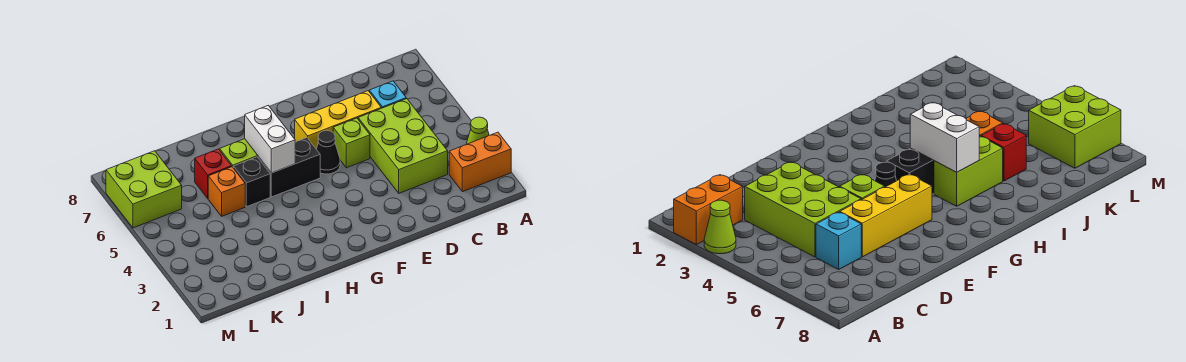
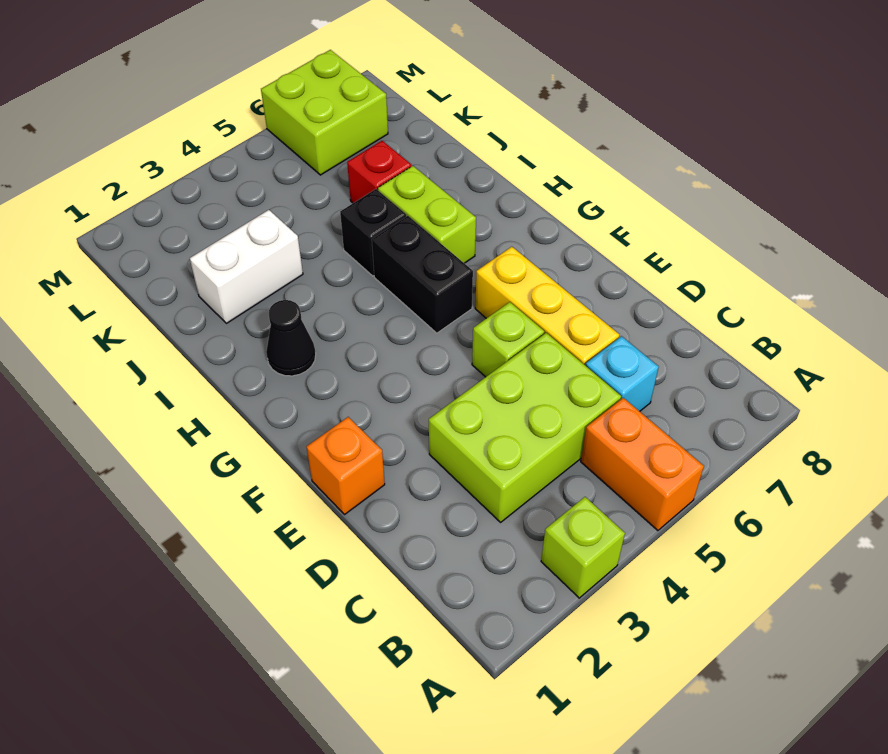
orange 1x2 brick [449,132,511,192] -> orange 1x2 brick moved to [581,398,704,531]
lime 1x1 cone [466,117,489,144] -> lime 1x1 brick [541,497,625,598]
black 1x1 cone [316,130,340,174] -> black 1x1 cone moved to [266,300,316,376]
white 1x2 brick [245,106,295,173] -> white 1x2 brick moved to [190,210,303,323]
orange 1x1 brick [208,167,245,216] -> orange 1x1 brick moved to [307,417,385,514]

